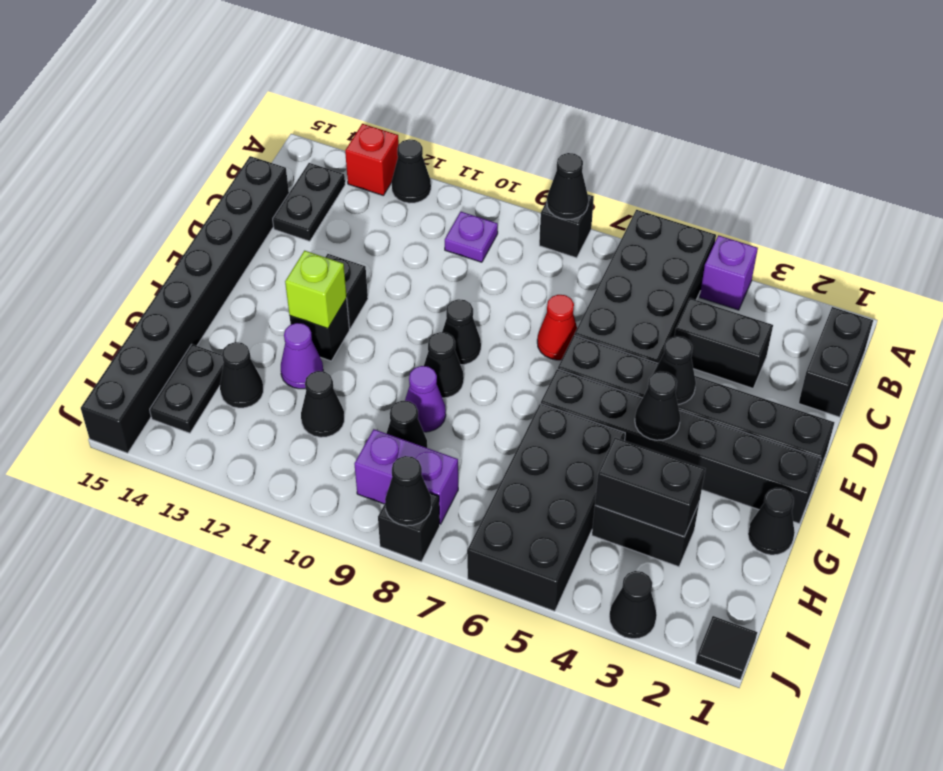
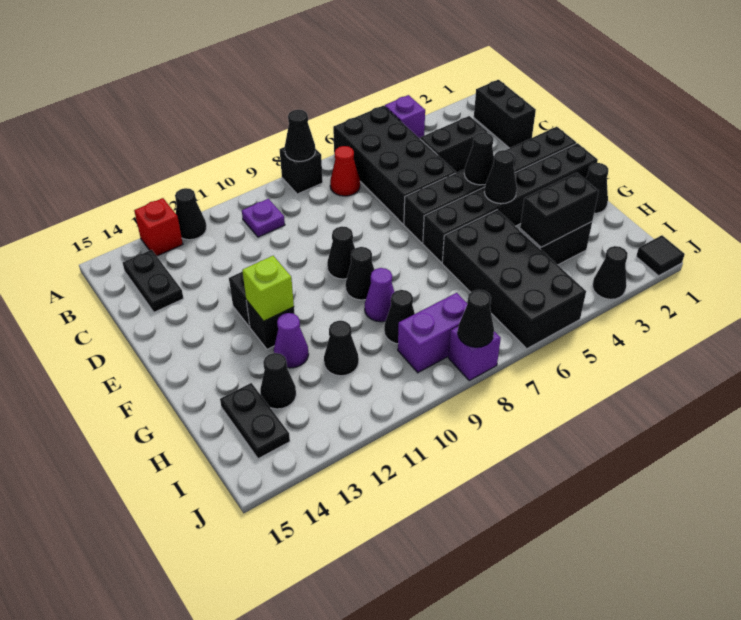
black 1x8 brick [81,156,289,453] -> none
red 1x1 cone [537,295,577,360] -> red 1x1 cone moved to [330,146,360,196]
black 1x1 brick [378,493,440,562] -> purple 1x1 brick [448,326,501,381]

